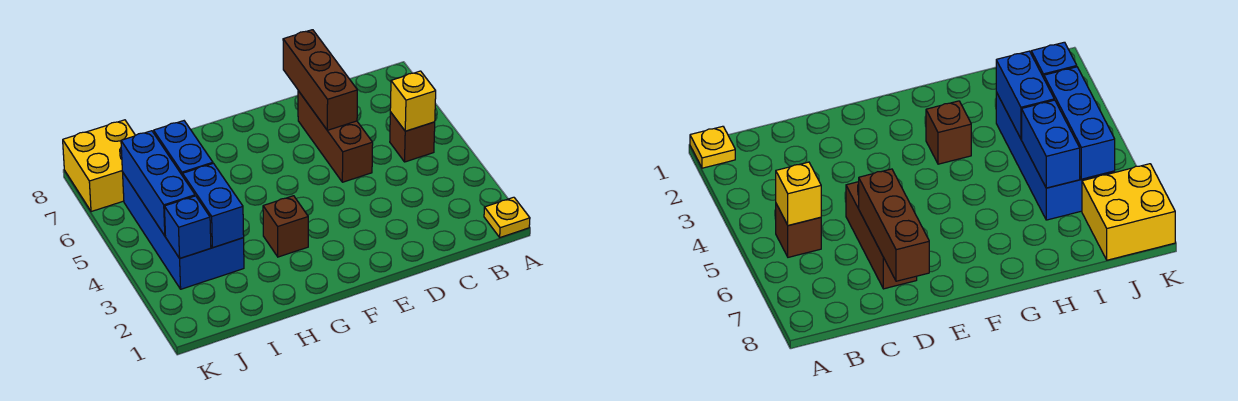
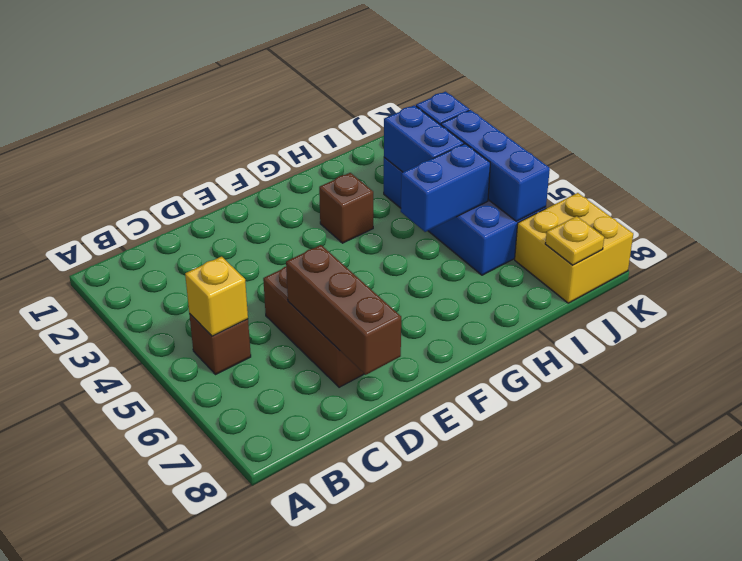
yellow 1x1 plate [484,197,530,237] -> yellow 1x1 plate moved to [545,216,604,265]
blue 1x2 brick [154,121,213,176] -> blue 1x2 brick turned to [401,144,490,232]

